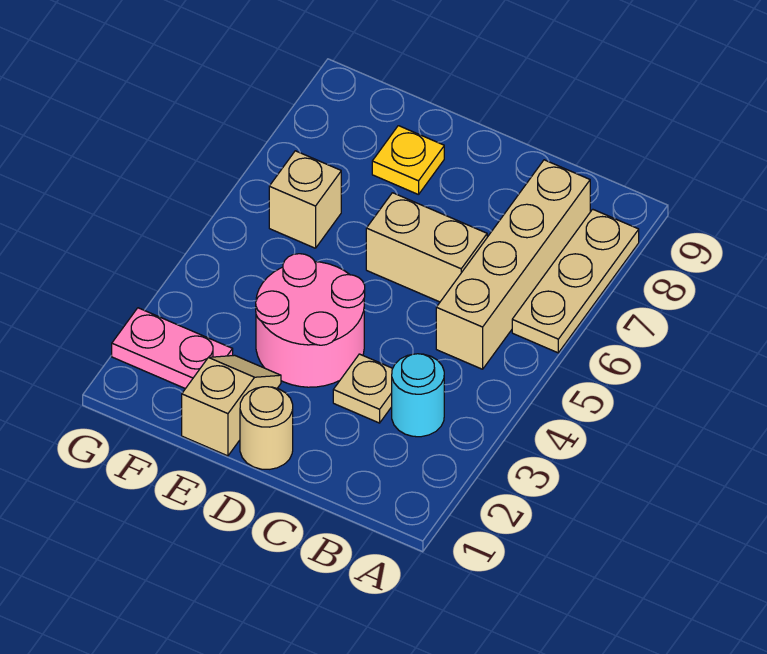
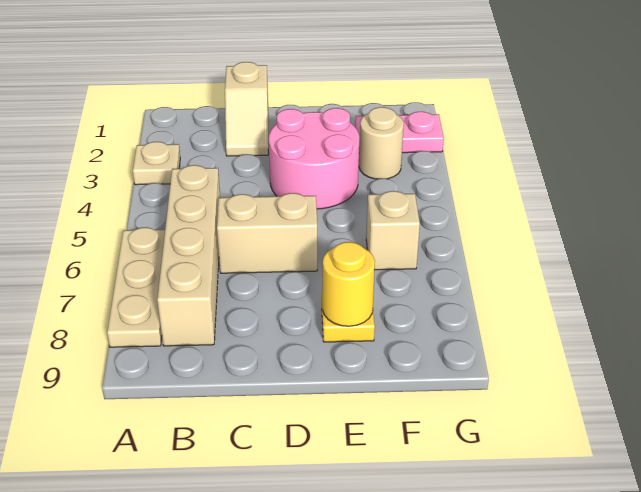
cyan 1x1 round brick [392,354,444,437] -> none
tan 1x1 plate [333,354,393,423] -> tan 1x1 plate moved to [133,142,180,185]
tan 1x1 round brick [240,387,293,469] -> tan 1x1 round brick moved to [359,107,404,179]
tan 1x2 slope [182,355,281,456] -> tan 1x2 slope moved to [225,62,268,156]
none -> yellow 1x1 round brick [323,242,375,326]

